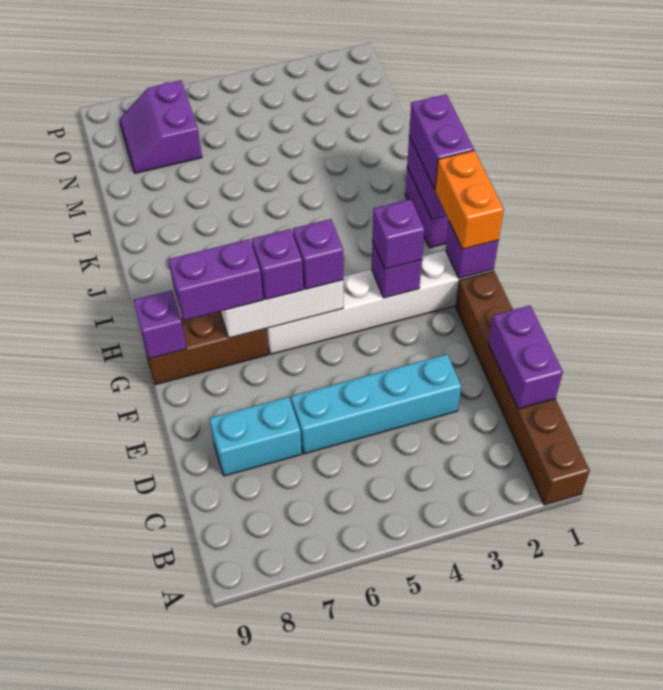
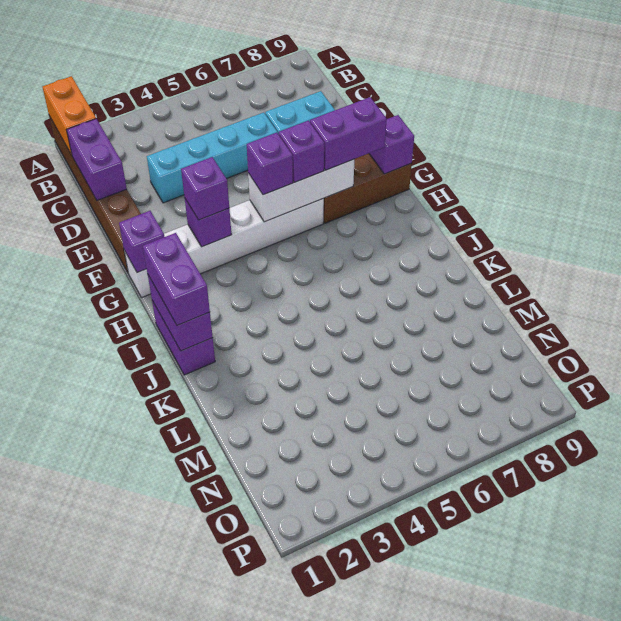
orange 1x2 brick [435,150,504,249] -> orange 1x2 brick moved to [43,76,96,155]
purple 2x2 slope [119,80,202,173] -> none

